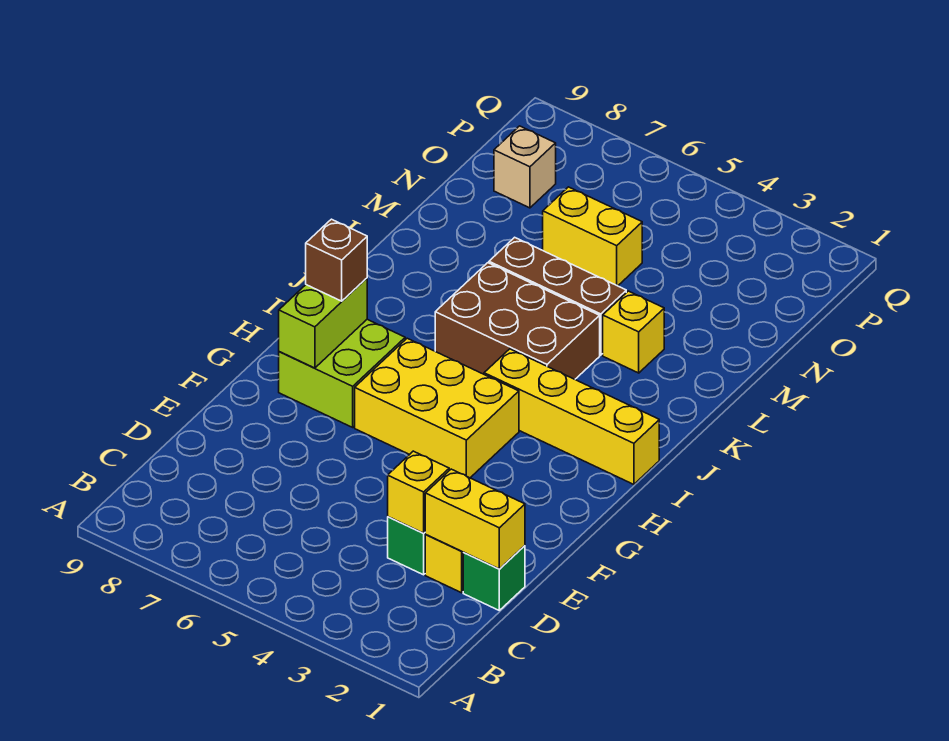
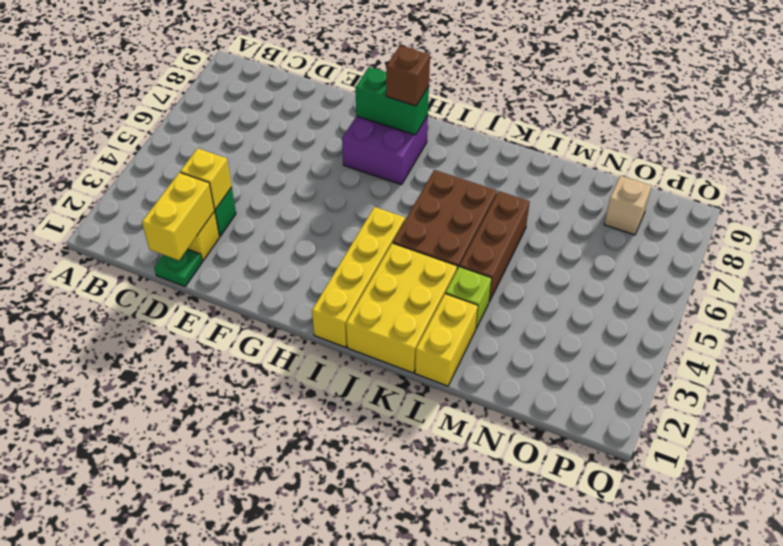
green 1x1 brick [463,546,525,610] -> green 1x1 plate [154,249,202,286]
yellow 2x3 brick [355,338,519,478] -> yellow 2x3 brick moved to [346,243,457,373]
lime 2x2 brick [279,319,405,427] -> purple 2x2 brick [342,115,428,185]
lime 1x2 brick [279,278,367,368] -> green 1x2 brick [355,67,429,135]
yellow 1x1 brick [603,291,664,373] -> lime 1x1 brick [446,267,492,328]
yellow 1x2 brick [543,187,642,286] -> yellow 1x2 brick moved to [415,294,478,386]

